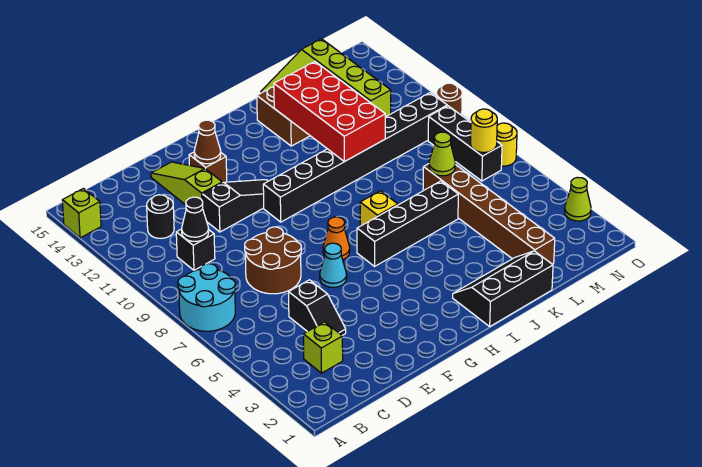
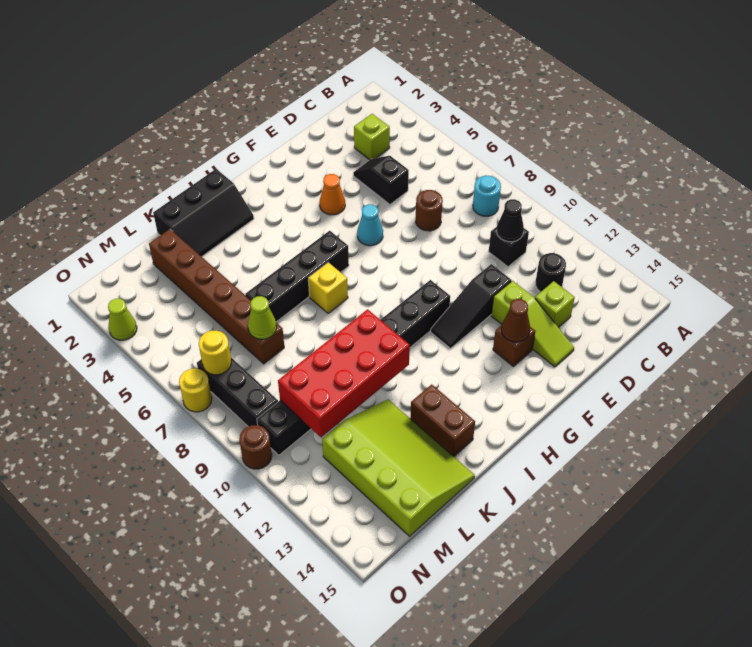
cyan 2x2 round brick [178,264,235,331] -> cyan 1x1 round brick [473,176,501,216]
lime 1x1 brick [62,189,101,238] -> lime 1x1 brick moved to [535,281,575,328]
brown 2x2 round brick [245,227,301,294] -> brown 1x1 round brick [416,190,443,231]
orange 1x1 cone [323,217,350,259] -> orange 1x1 cone moved to [320,174,345,215]
red 2x4 brick [274,62,385,162] -> red 2x4 brick turned to [278,309,410,437]

